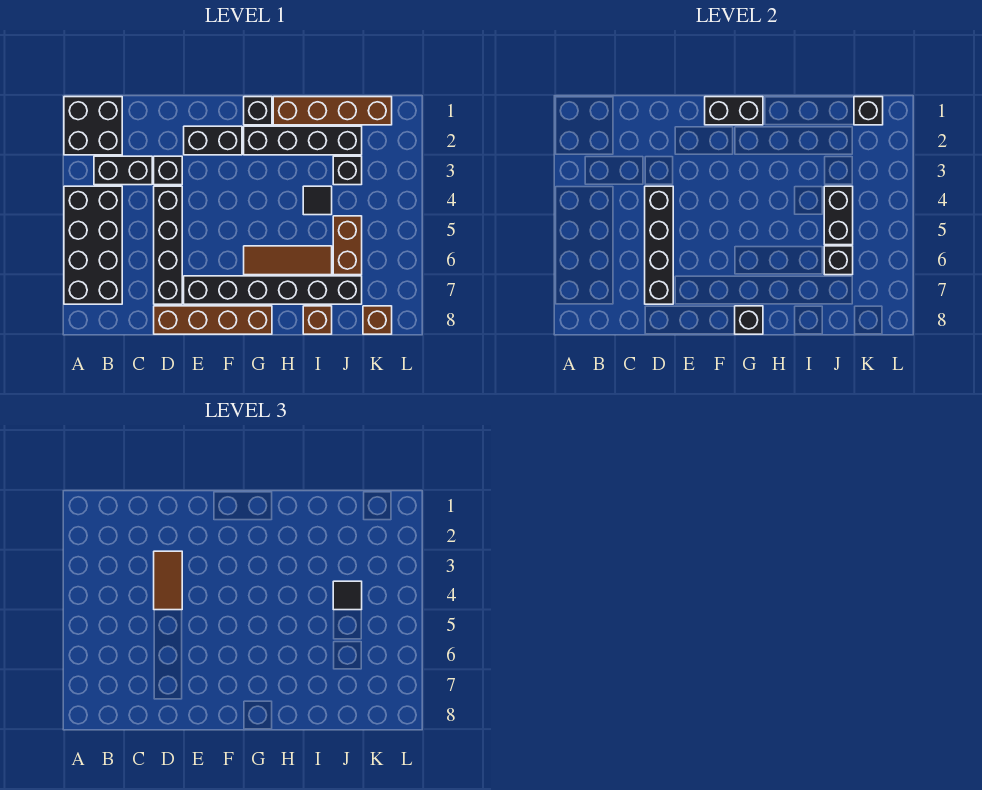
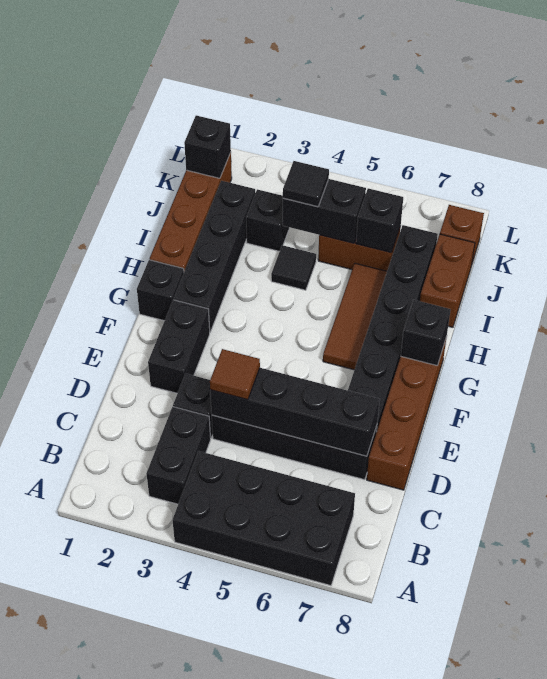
black 2x2 brick [64,97,122,155] -> none
brown 1x2 tile [154,551,182,610] -> brown 1x1 tile [210,349,260,400]
black 1x2 brick [705,97,763,125] -> none
brown 1x1 brick [303,306,332,334] -> brown 1x2 brick [420,234,475,327]

